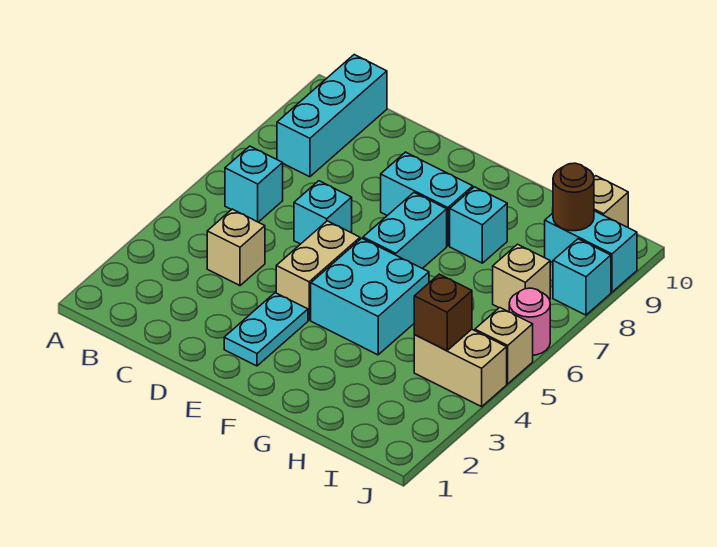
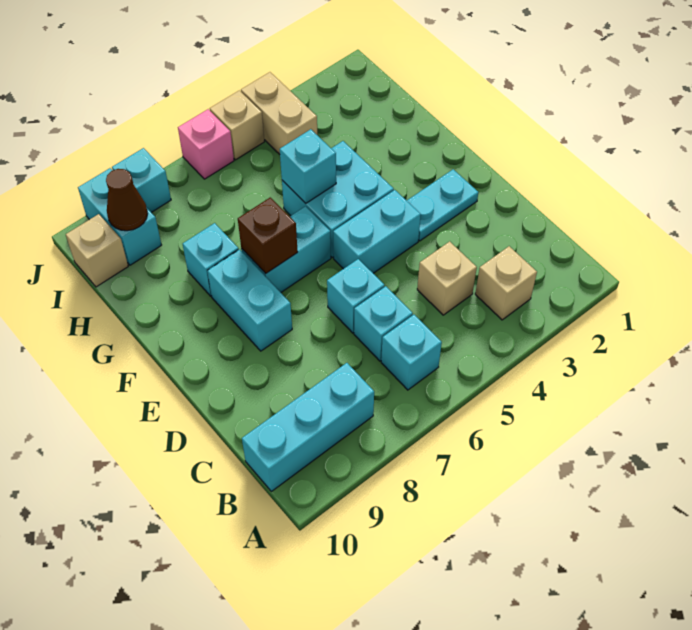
none -> cyan 1x1 brick [354,286,413,361]
tan 1x2 brick [276,221,360,320] -> cyan 1x2 brick [333,190,421,273]
none -> cyan 1x1 brick [280,129,336,203]
brown 1x1 brick [414,274,472,350] -> brown 1x1 brick moved to [238,197,298,273]
tan 1x1 brick [493,244,550,312] -> tan 1x1 brick moved to [475,246,537,320]
brown 1x1 round brick [553,163,594,231] -> brown 1x1 cone [106,169,148,231]
pink 1x1 round brick [509,288,550,355] -> pink 1x1 brick [178,109,234,179]

